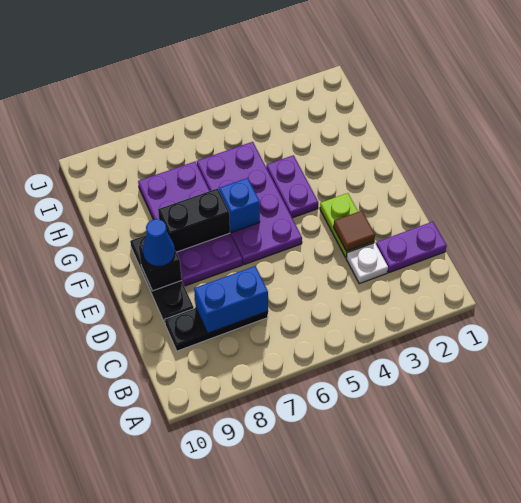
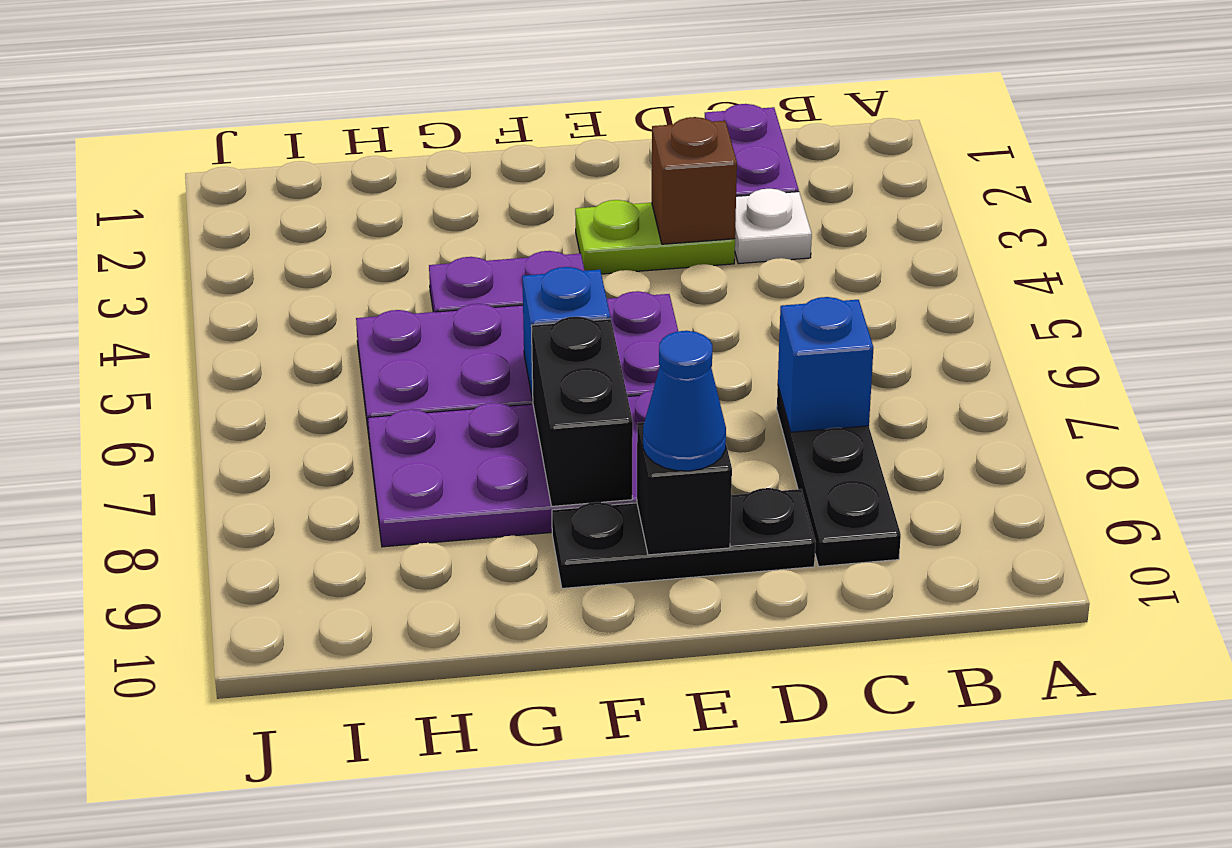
blue 1x2 brick [194,266,268,333] -> blue 1x1 brick [778,297,874,432]
brown 1x1 tile [334,211,375,251] -> brown 1x1 brick [652,117,737,244]

